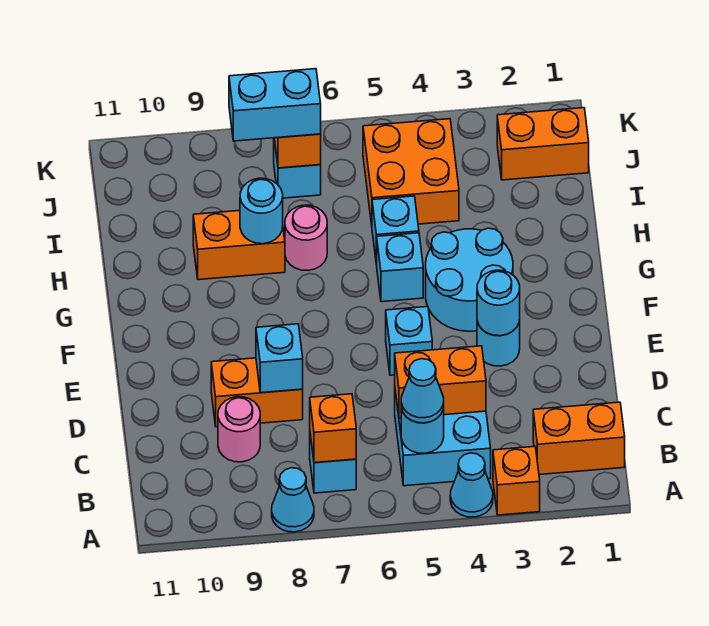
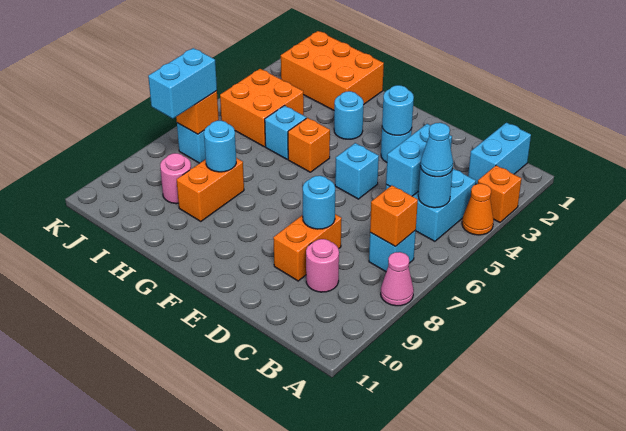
cyan 1x1 cone [450,453,493,517] -> orange 1x1 cone [462,184,494,235]
cyan 1x1 cone [272,468,314,532] -> pink 1x1 cone [381,252,414,306]
orange 1x2 brick [533,402,625,475] -> cyan 1x2 brick [468,123,531,184]
orange 1x2 brick [395,346,486,418] -> cyan 1x2 brick [386,124,452,196]
cyan 1x1 brick [256,324,303,393] -> cyan 1x1 round brick [303,176,335,229]
cyan 2x2 round brick [426,228,513,331] -> cyan 1x1 round brick [334,91,363,139]
cyan 1x1 brick [377,233,423,302] -> orange 1x1 brick [288,118,330,172]
pink 1x1 round brick [285,205,327,270] -> pink 1x1 round brick moved to [160,153,191,204]
orange 1x2 brick [497,108,589,180] -> orange 2x3 brick [281,31,384,110]

